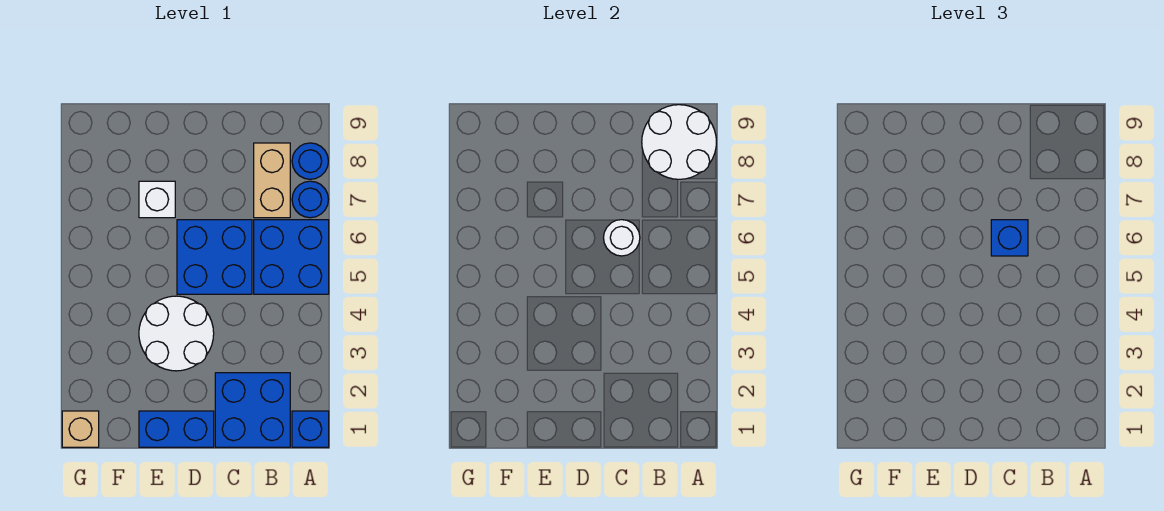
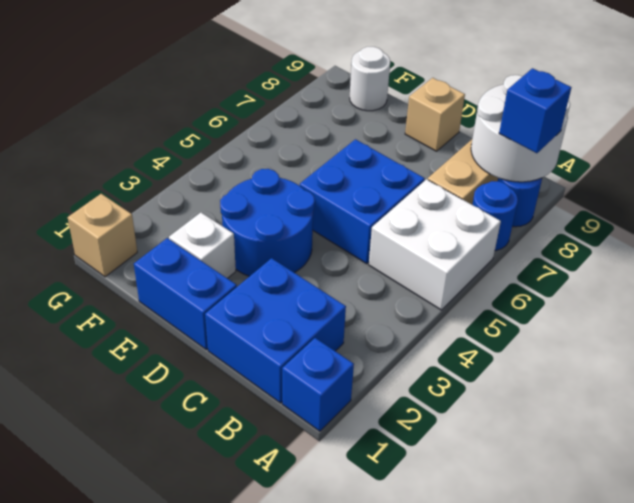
blue 2x2 brick [254,220,329,294] -> white 2x2 brick [369,179,501,310]
white 1x1 round brick [604,220,640,256] -> white 1x1 round brick moved to [350,47,390,111]
blue 1x1 brick [991,220,1028,256] -> blue 1x1 brick moved to [499,68,571,153]
white 2x2 round brick [139,296,214,371] -> blue 2x2 round brick [220,169,315,276]
none -> tan 1x1 brick [405,78,465,151]
white 1x1 brick [139,181,175,218] -> white 1x1 brick moved to [169,213,236,278]

